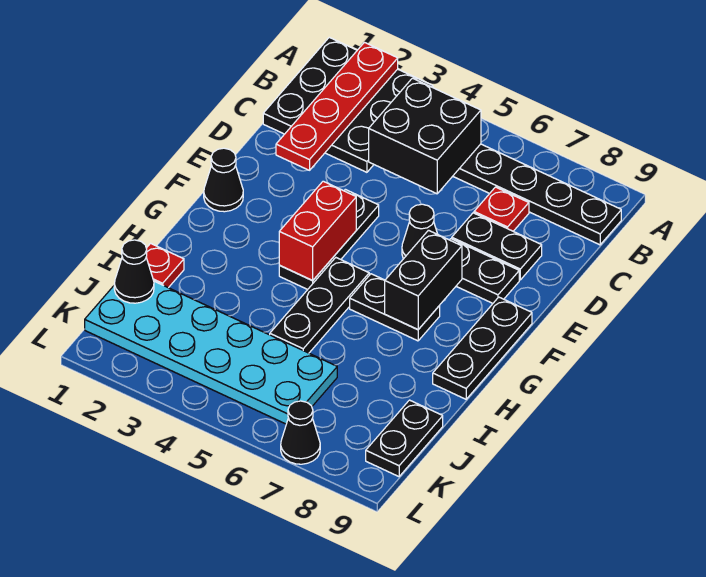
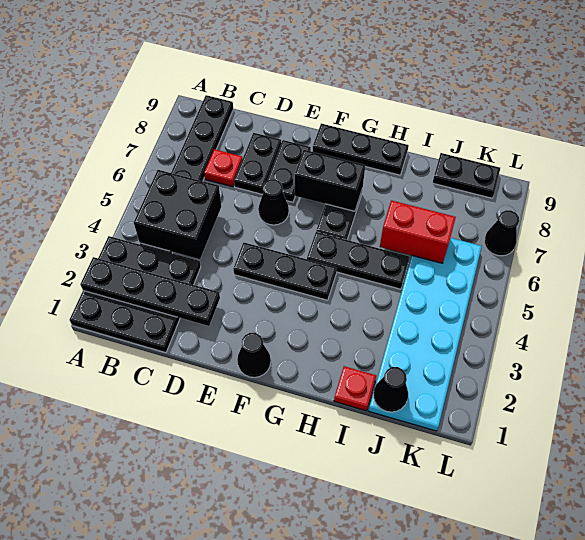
red 1x4 plate [276,42,398,170] -> black 1x4 plate [80,257,220,326]
red 1x2 brick [279,181,356,281] -> red 1x2 brick moved to [380,200,456,263]

